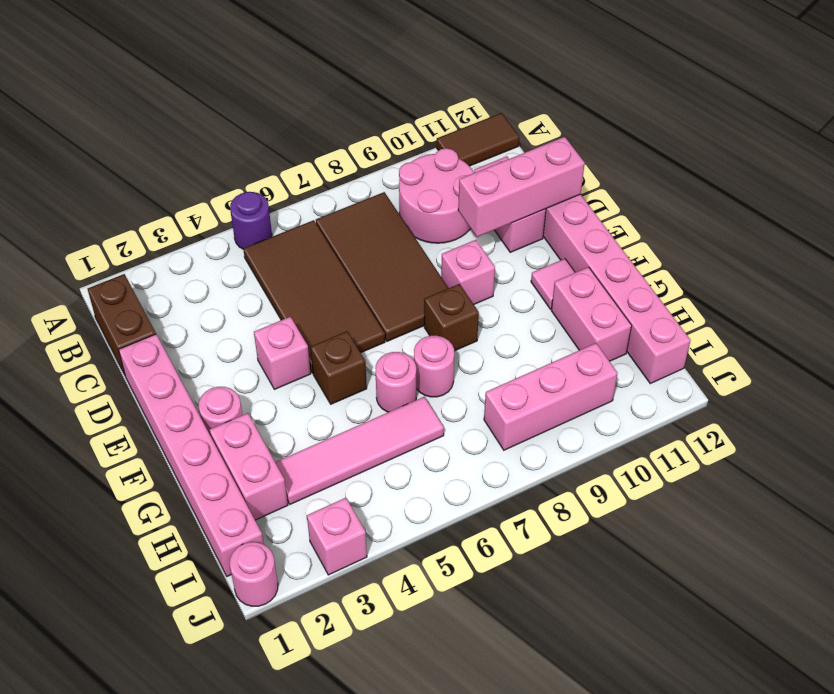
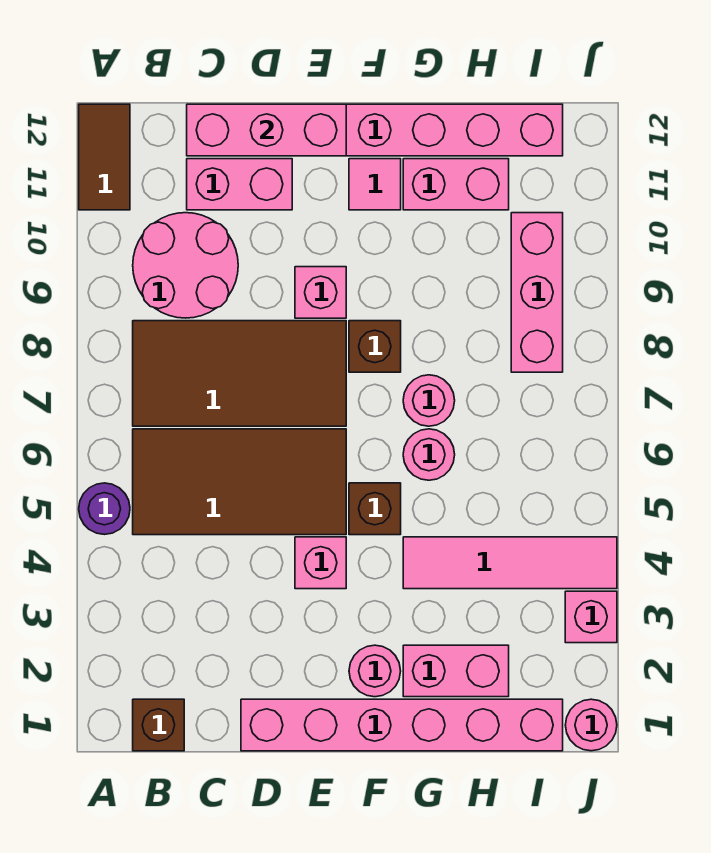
brown 1x2 brick [88,274,156,375] -> brown 1x1 brick [133,699,184,751]
pink 1x3 brick [458,137,585,237] -> pink 1x3 brick turned to [187,104,346,156]
pink 1x4 tile [275,397,444,504] -> pink 1x4 tile turned to [403,537,617,589]

